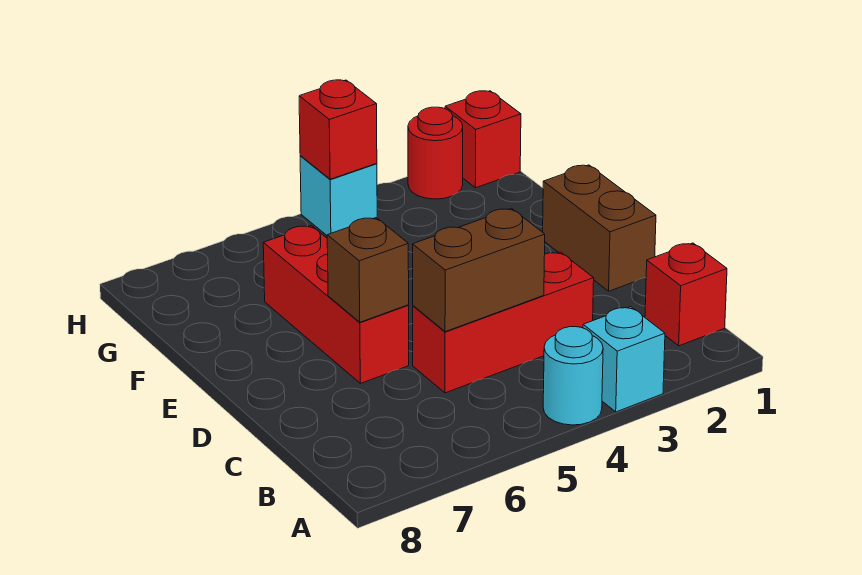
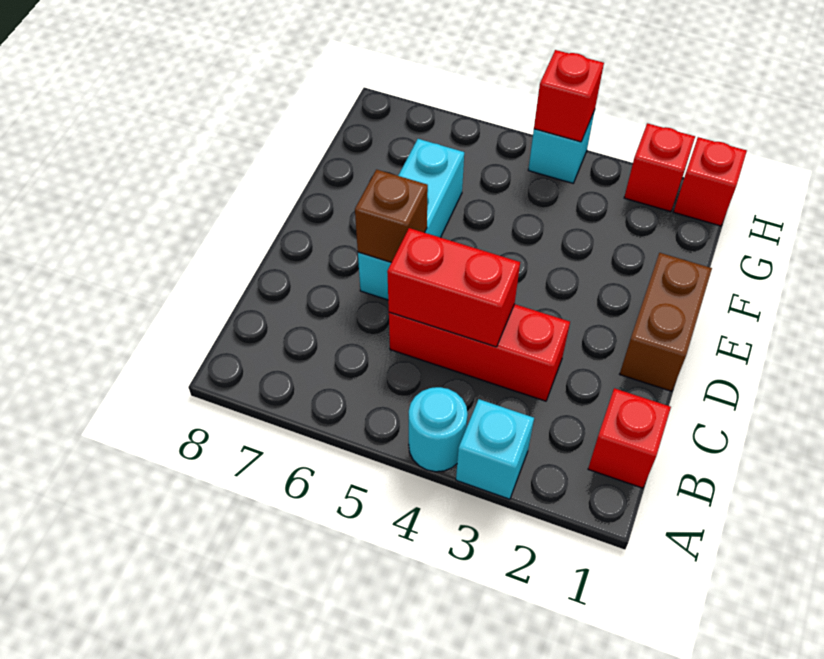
brown 1x2 brick [413,209,545,332] -> red 1x2 brick [387,228,520,347]
red 1x3 brick [263,226,409,383] -> cyan 1x3 brick [358,139,464,300]
red 1x1 round brick [408,107,463,199] -> red 1x1 brick [624,123,695,212]

